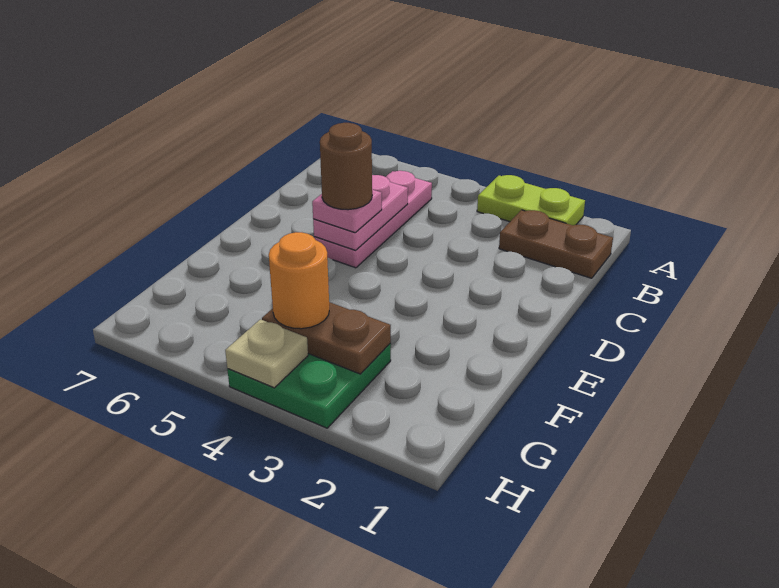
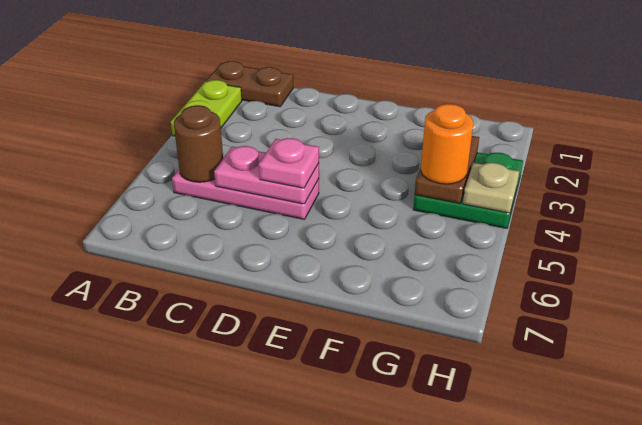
brown 1x2 plate [499,210,613,278] -> brown 1x2 plate turned to [206,61,293,107]
brown 1x1 round brick [320,123,372,210] -> brown 1x1 round brick moved to [174,105,223,182]

